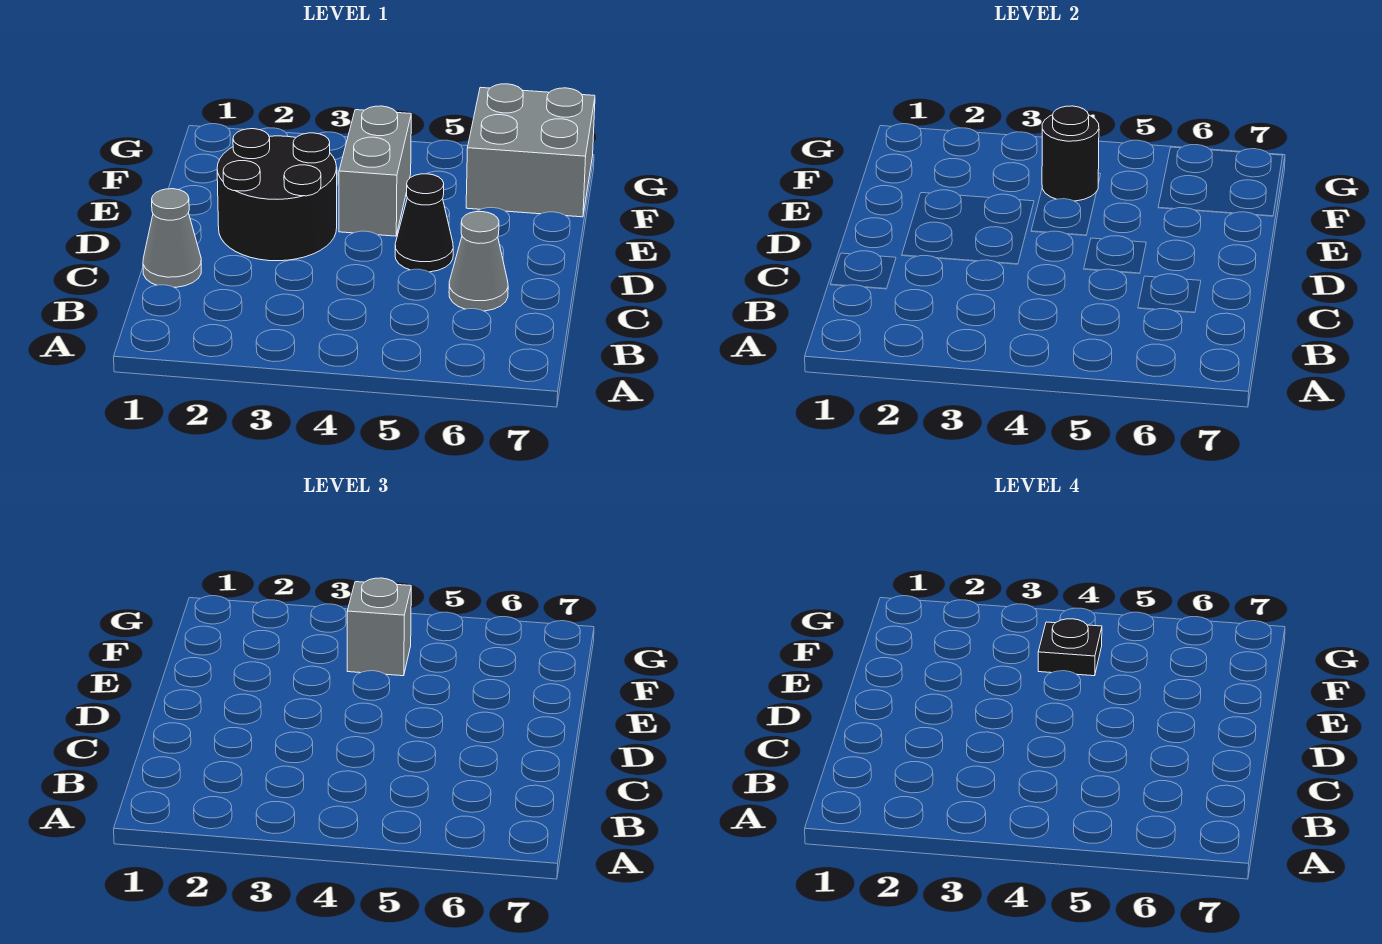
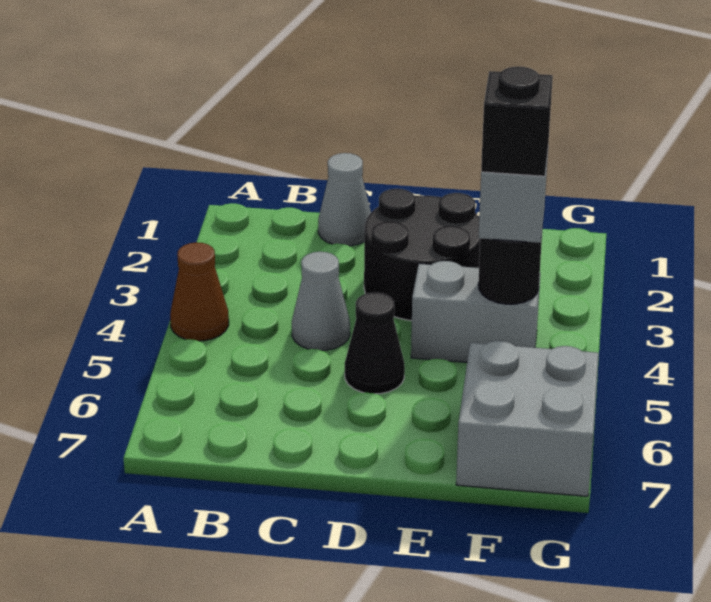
none -> brown 1x1 cone [170,242,229,341]
grey 1x1 cone [449,212,508,311] -> grey 1x1 cone moved to [292,252,350,351]
black 1x1 plate [1038,619,1102,676] -> black 1x1 brick [481,67,553,176]

